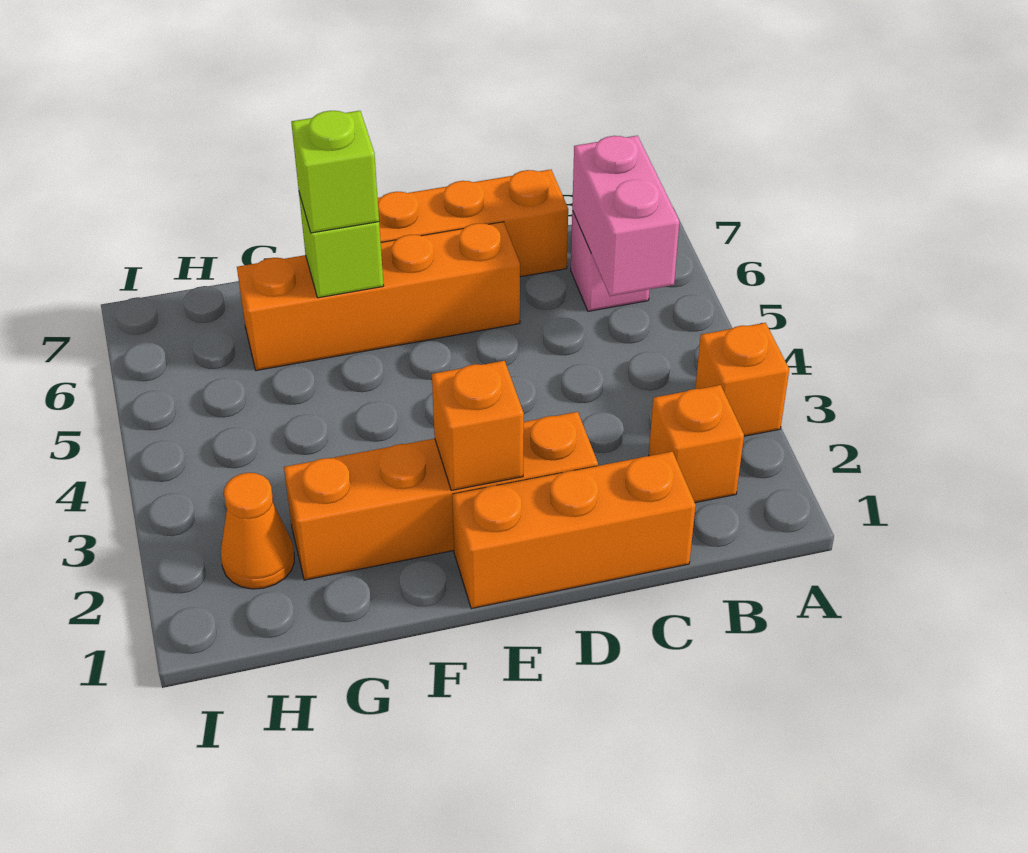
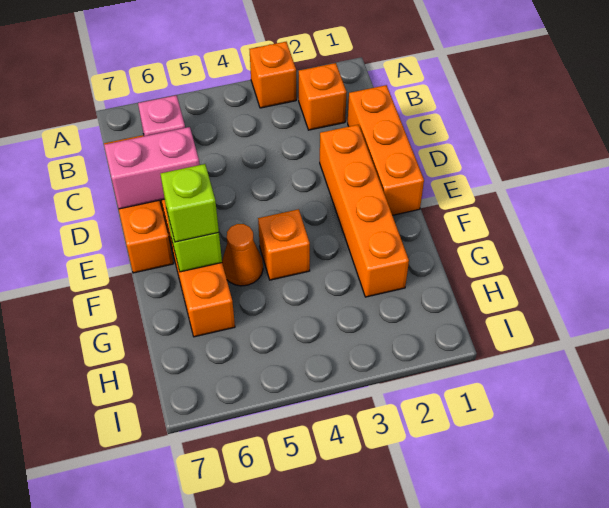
pink 1x2 brick [572,136,679,296] -> pink 1x2 brick moved to [104,127,200,209]
orange 1x1 brick [432,361,524,491] -> orange 1x1 brick moved to [258,209,310,280]
orange 1x1 cone [221,473,294,589] -> orange 1x1 cone moved to [222,224,263,286]

